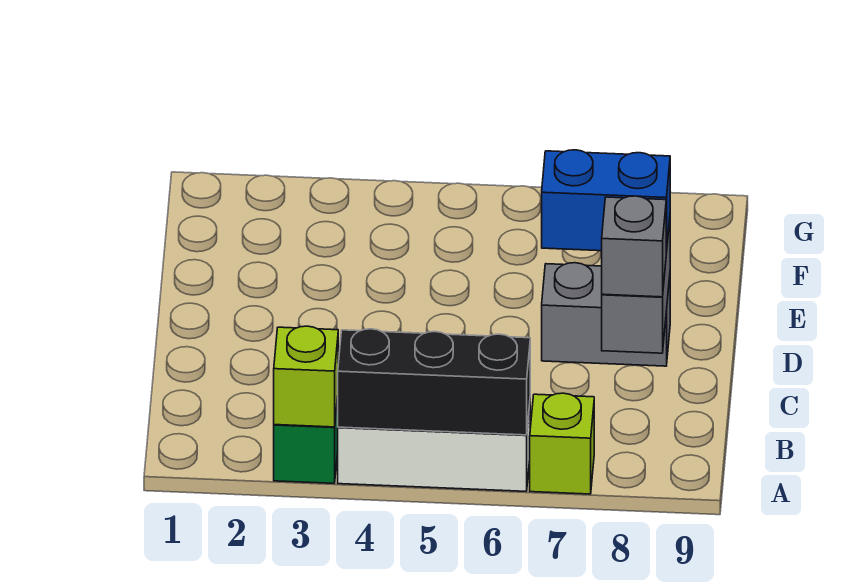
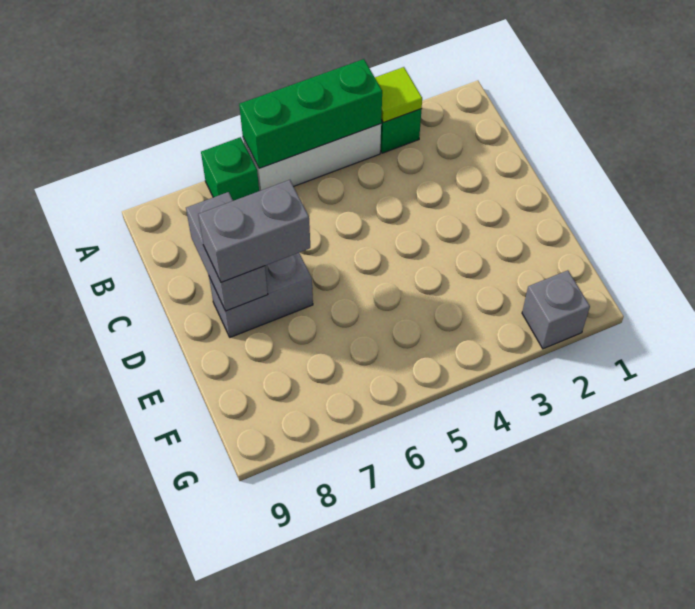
lime 1x1 brick [274,326,338,427] -> lime 1x1 tile [375,67,422,123]
black 1x3 brick [337,329,530,435] -> green 1x3 brick [239,59,382,168]
lime 1x1 brick [530,393,594,494] -> green 1x1 brick [201,137,259,201]
grey 1x1 brick [602,196,666,297] -> grey 1x1 brick moved to [522,270,590,349]
blue 1x2 brick [542,150,670,253] -> grey 1x2 brick [198,180,310,282]

